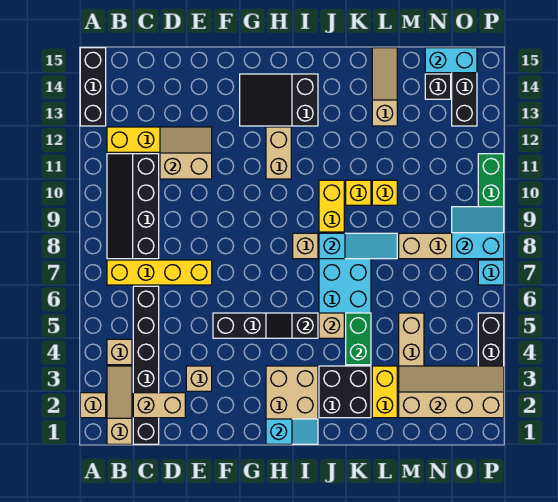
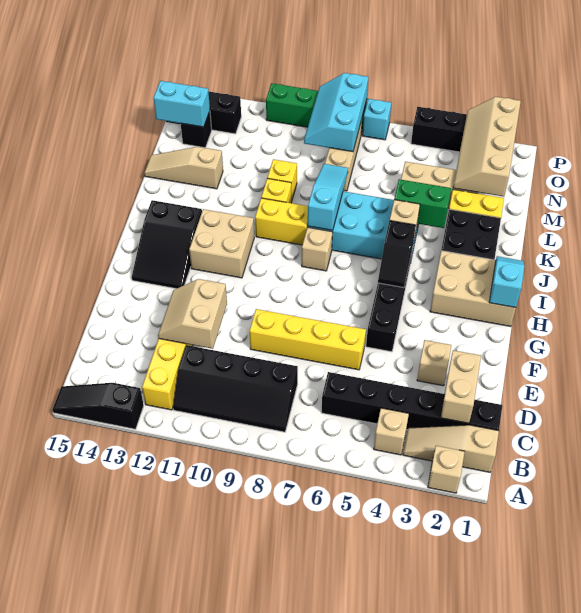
black 1x3 brick [80,48,106,126] -> black 1x3 slope [53,383,144,429]
yellow 1x4 brick [107,260,212,285] -> yellow 1x4 brick turned to [250,309,366,370]
tan 1x2 brick [266,127,291,179] -> tan 2x2 brick [189,209,254,278]
cyan 1x2 brick [425,48,477,73] -> cyan 1x2 brick turned to [154,81,210,127]
cyan 2x2 slope [452,207,504,259] -> cyan 2x3 slope [304,73,368,152]

